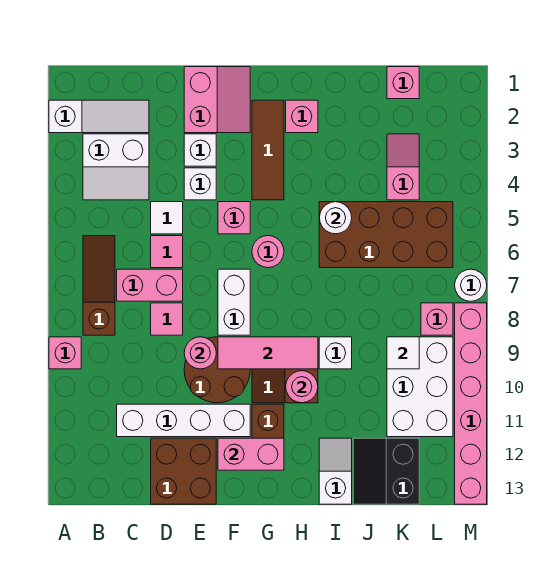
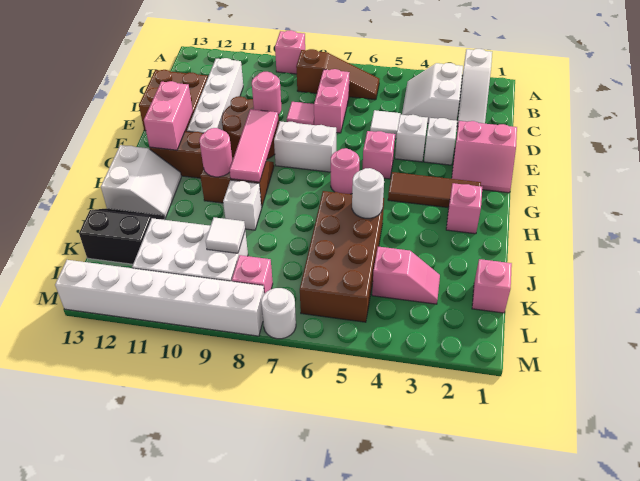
pink 1x1 tile [151,236,183,268] -> none
white 1x2 slope [319,438,352,504] -> white 2x2 slope [101,145,181,219]
pink 1x6 brick [455,303,487,504] -> white 1x6 brick [55,260,264,336]

